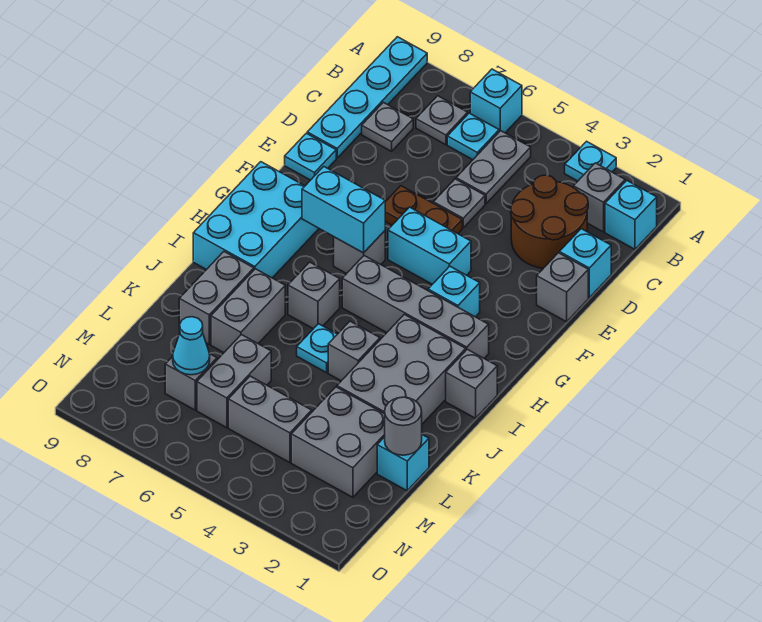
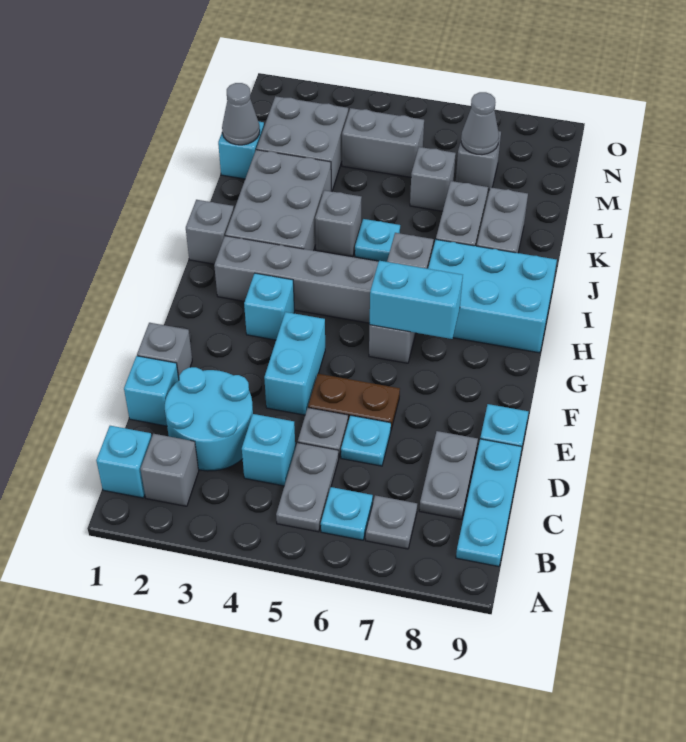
cyan 1x1 plate [565,141,616,181] -> cyan 1x1 plate moved to [341,415,391,466]
cyan 1x1 brick [470,69,522,133] -> cyan 1x1 brick moved to [242,414,295,486]
cyan 1x4 plate [307,37,427,158] -> cyan 1x3 plate [456,439,522,566]
brown 2x2 round brick [511,175,588,268] -> cyan 2x2 round brick [165,367,253,471]
grey 1x1 plate [362,102,413,151] -> grey 1x2 plate [419,431,478,519]
cyan 1x2 brick [388,207,471,284] -> cyan 1x2 brick turned to [264,312,325,415]
cyan 2x3 brick [193,162,319,278] -> cyan 2x3 brick turned to [428,240,557,353]
grey 1x1 round brick [385,397,422,455] -> grey 1x1 cone [222,83,260,145]
grey 1x2 brick [197,335,271,428] -> grey 1x1 brick [410,147,456,211]
cyan 1x1 cone [173,317,210,375] -> grey 1x1 cone [461,92,499,155]

